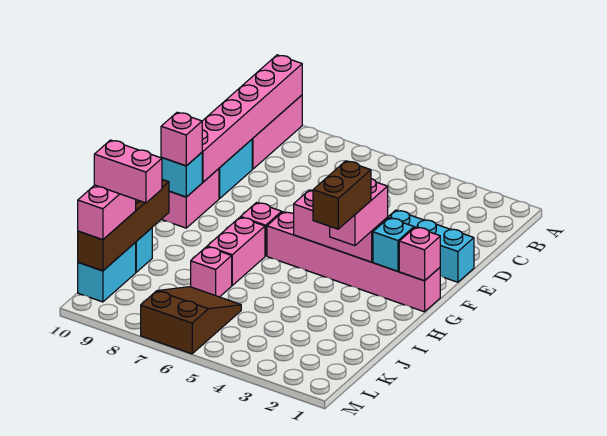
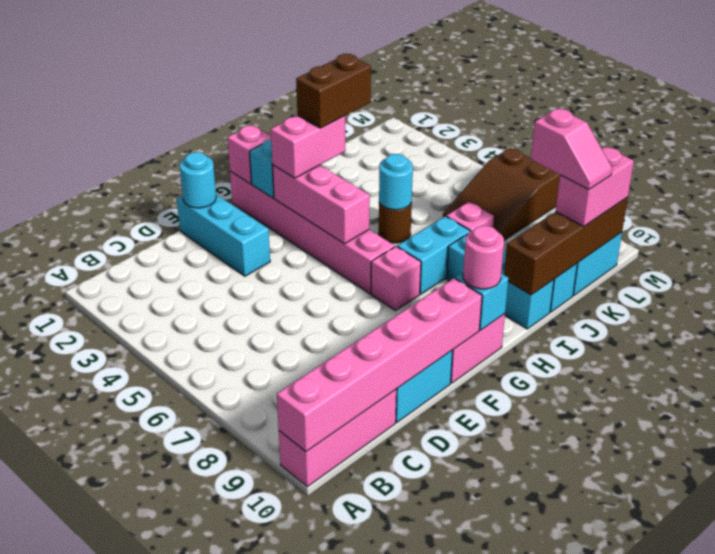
none -> cyan 1x1 round brick [180,152,216,208]
pink 1x1 brick [161,112,202,166] -> pink 1x1 round brick [463,226,504,289]
pink 1x2 brick [207,217,265,285] -> cyan 1x2 brick [397,216,470,294]
none -> brown 1x1 round brick [379,202,412,243]
none -> cyan 1x1 round brick [379,154,413,210]
none -> cyan 1x3 brick [447,235,554,329]
pink 1x2 brick [94,140,162,203] -> pink 1x2 slope [531,108,612,189]

